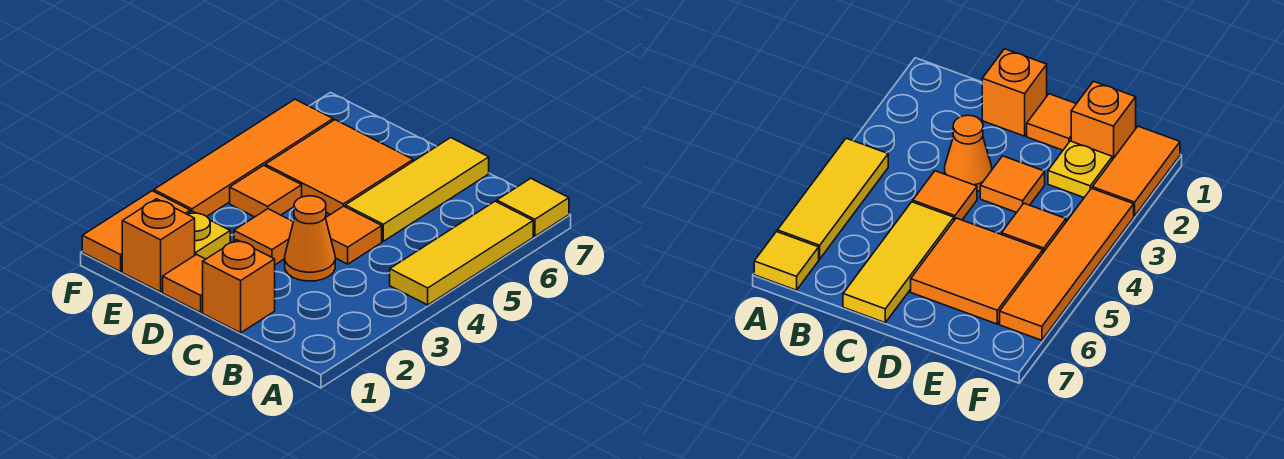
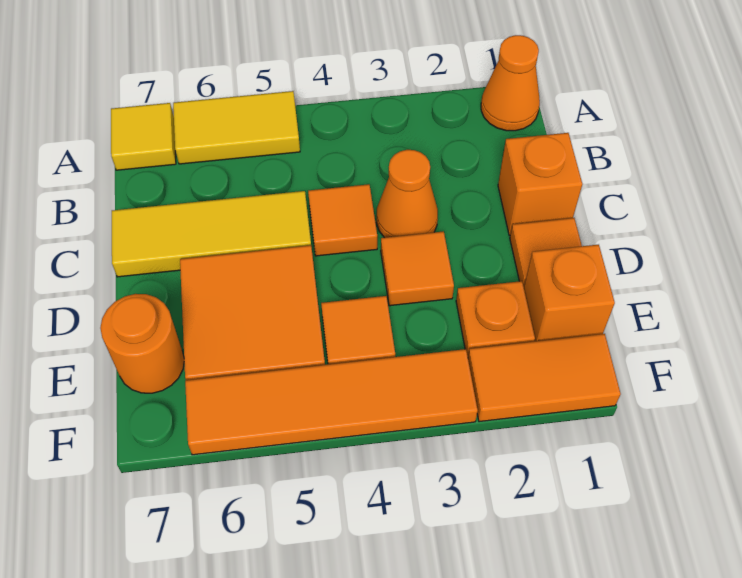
none -> orange 1x1 cone [481,35,540,131]
yellow 1x3 tile [390,201,533,305] -> yellow 1x2 tile [173,91,300,164]
yellow 1x1 plate [187,211,230,259] -> orange 1x1 plate [456,281,535,357]
none -> orange 1x1 round brick [100,294,184,393]

